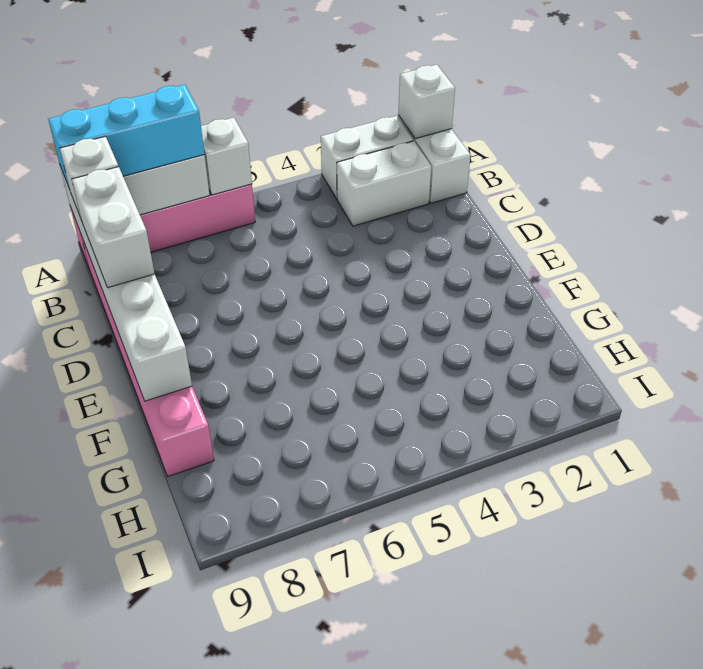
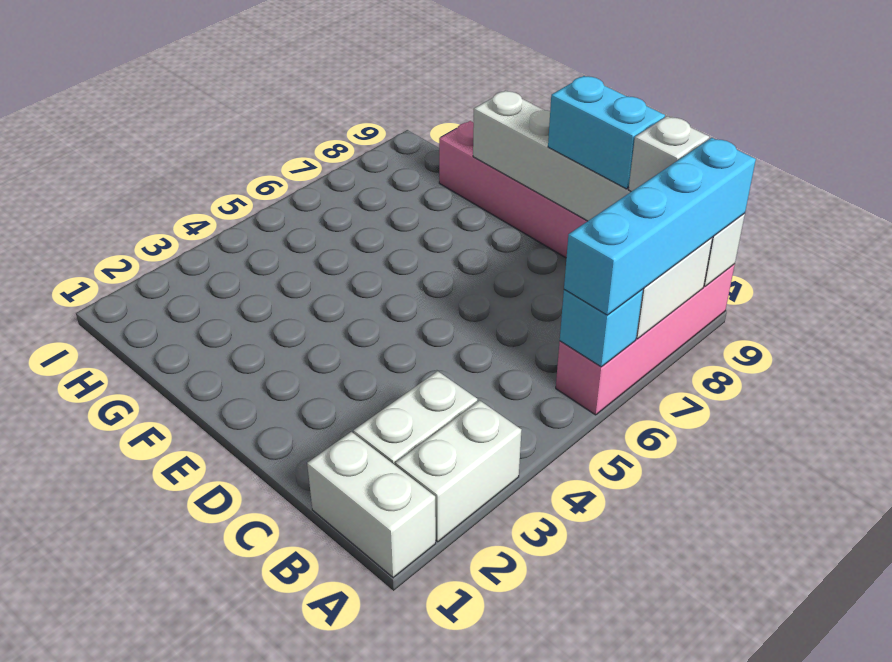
white 1x1 brick [398,65,455,139] -> none
white 1x1 brick [201,118,252,195] -> cyan 1x1 brick [560,289,643,367]
cyan 1x3 brick [48,85,204,187] -> cyan 1x4 brick [564,138,756,315]
white 1x2 brick [72,167,155,288] -> cyan 1x2 brick [548,76,665,189]

